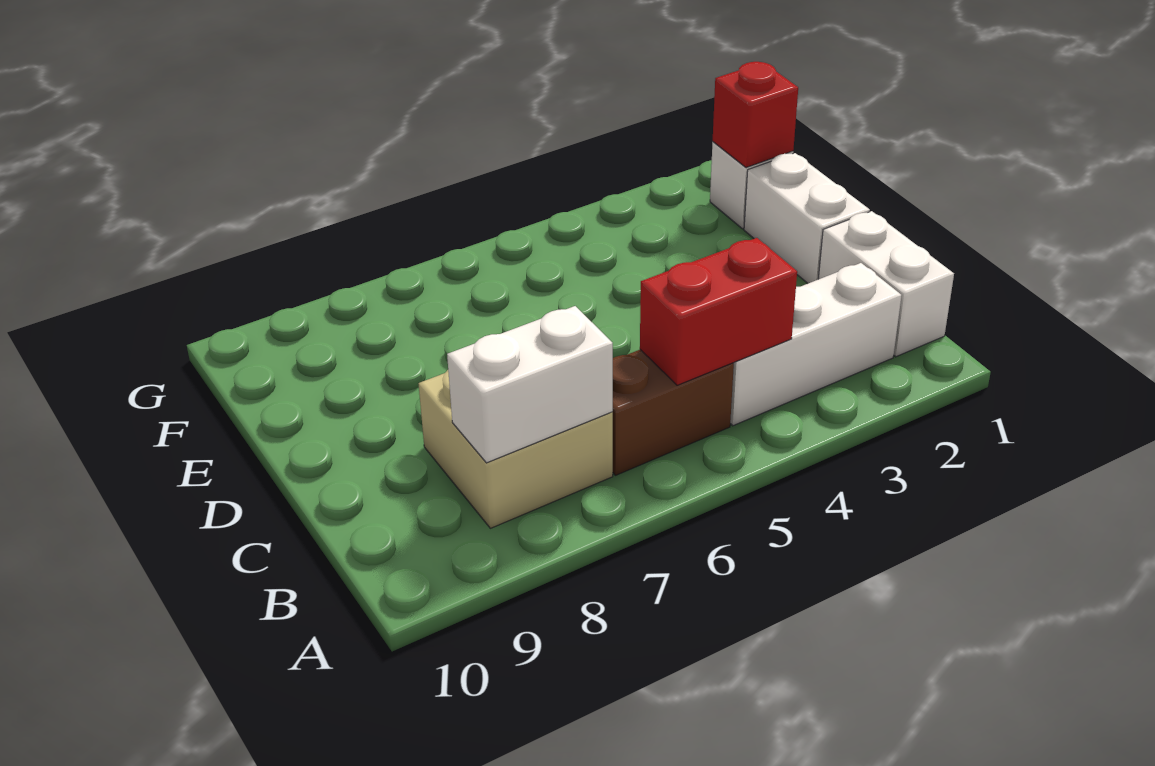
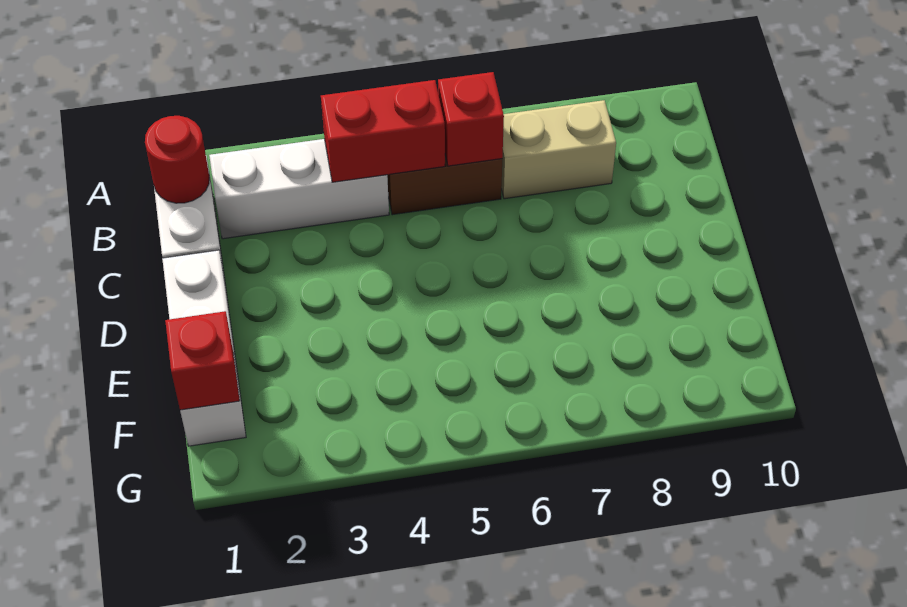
none -> red 1x1 round brick [145,116,209,203]
none -> red 1x1 brick [438,72,504,166]
tan 2x2 brick [418,370,613,528] -> tan 1x2 brick [501,100,616,199]
white 1x2 brick [447,306,613,463] -> none

